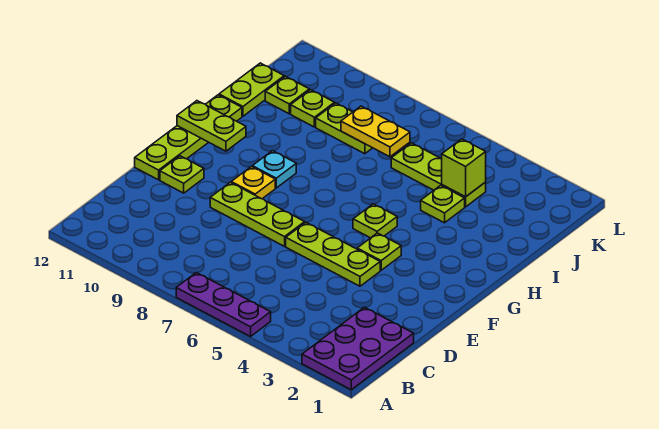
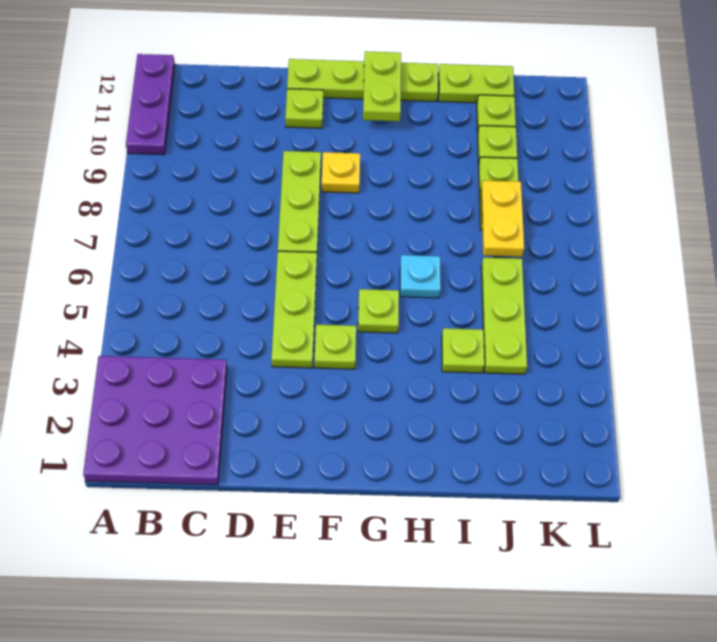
purple 2x3 plate [302,307,414,390] -> purple 3x3 plate [83,356,227,485]
purple 1x3 plate [176,273,271,337] -> purple 1x3 plate moved to [126,54,175,155]
cyan 1x1 plate [252,151,296,188] -> cyan 1x1 plate moved to [400,255,441,298]
lime 1x1 brick [442,139,486,197] -> none

